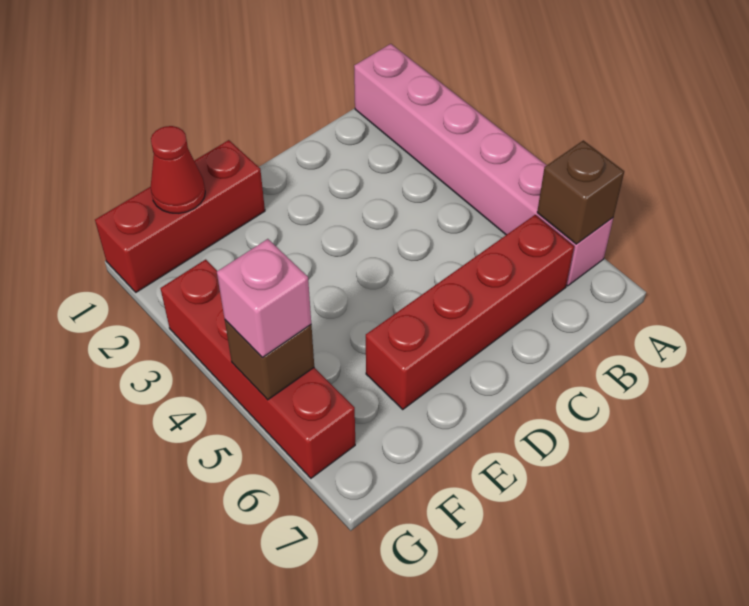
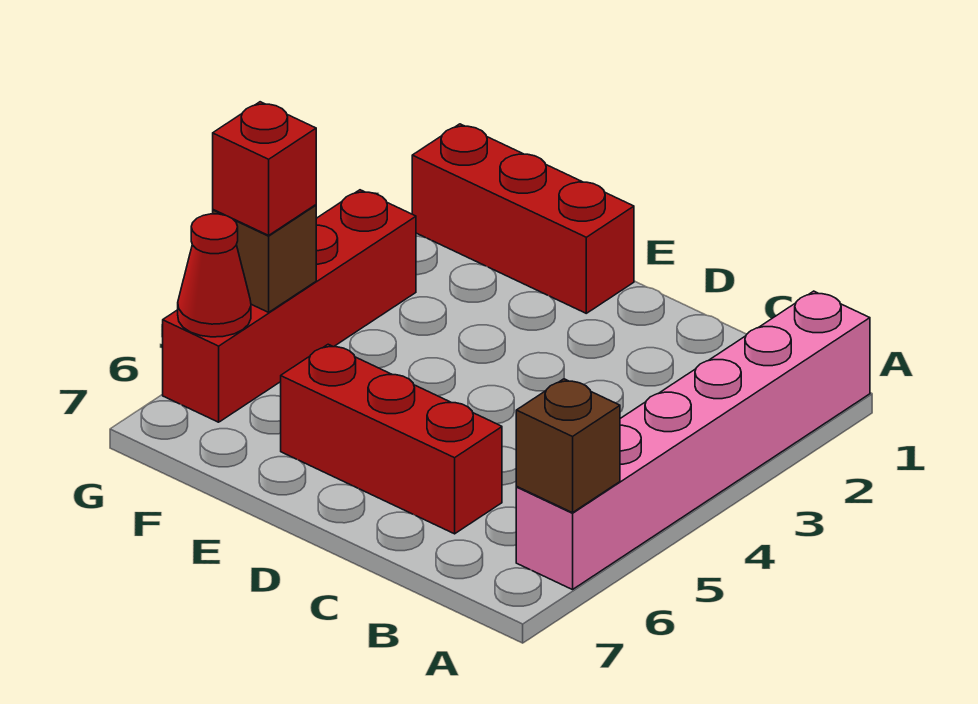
red 1x4 brick [366,215,574,409] -> red 1x3 brick [281,344,502,534]
red 1x1 cone [151,126,205,213] -> red 1x1 cone moved to [178,214,251,337]
pink 1x1 brick [217,239,311,357] -> red 1x1 brick [213,102,316,235]

